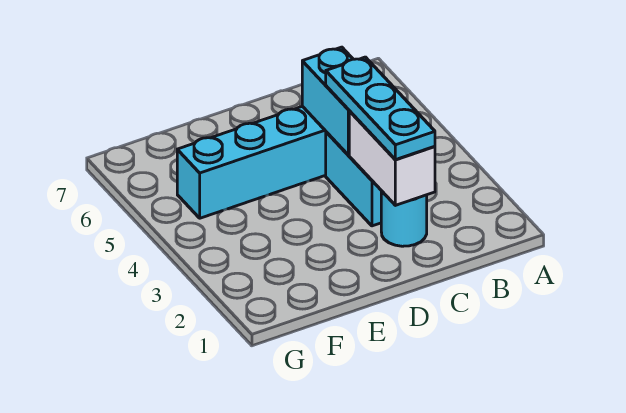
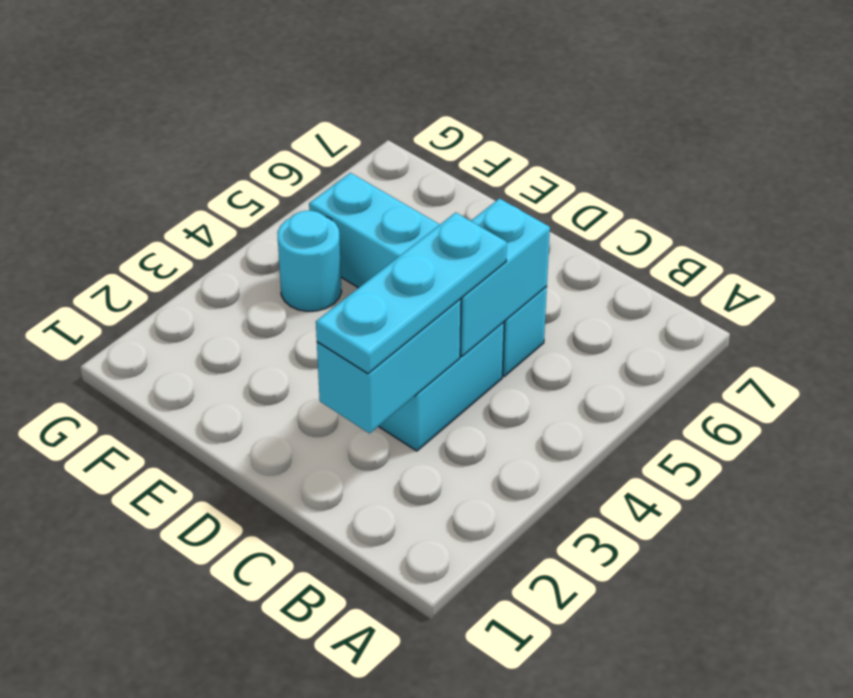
cyan 1x1 round brick [381,191,427,246] -> cyan 1x1 round brick moved to [277,211,341,311]
white 1x2 brick [349,111,435,205] -> cyan 1x2 brick [317,299,461,433]

